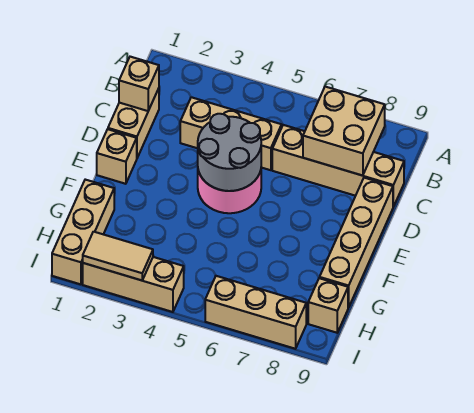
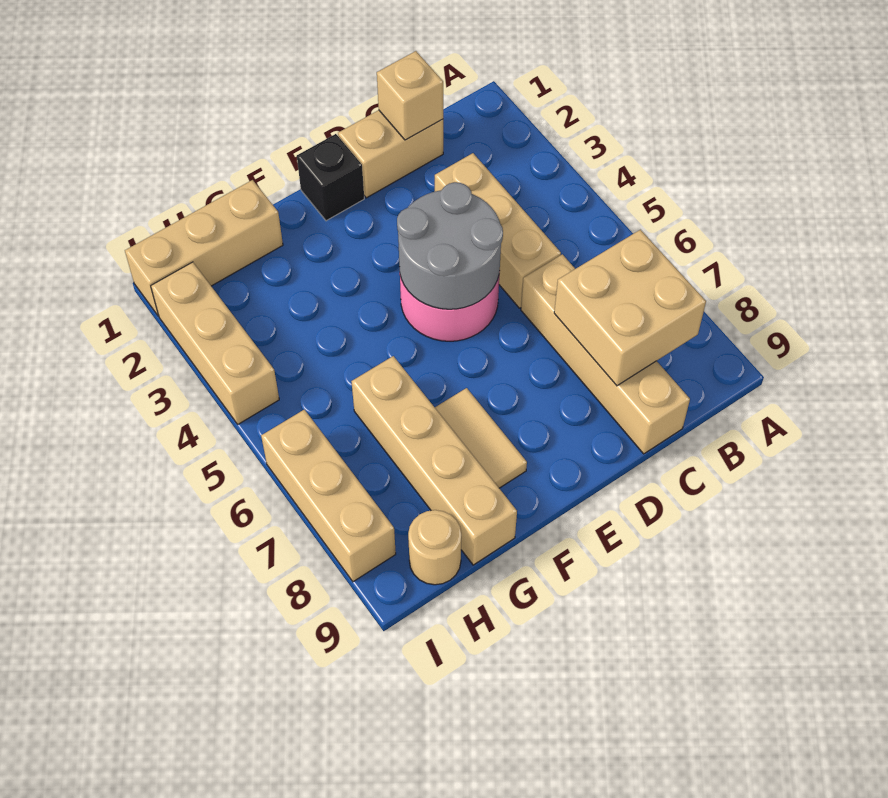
tan 1x4 brick [320,178,393,308] -> tan 1x4 brick turned to [352,356,517,565]
tan 1x1 brick [97,129,137,184] -> black 1x1 brick [297,134,364,221]
tan 1x1 brick [308,278,348,333] -> tan 1x1 round brick [408,510,461,585]
tan 1x2 tile [83,232,153,280] -> tan 1x2 tile moved to [435,388,527,488]

